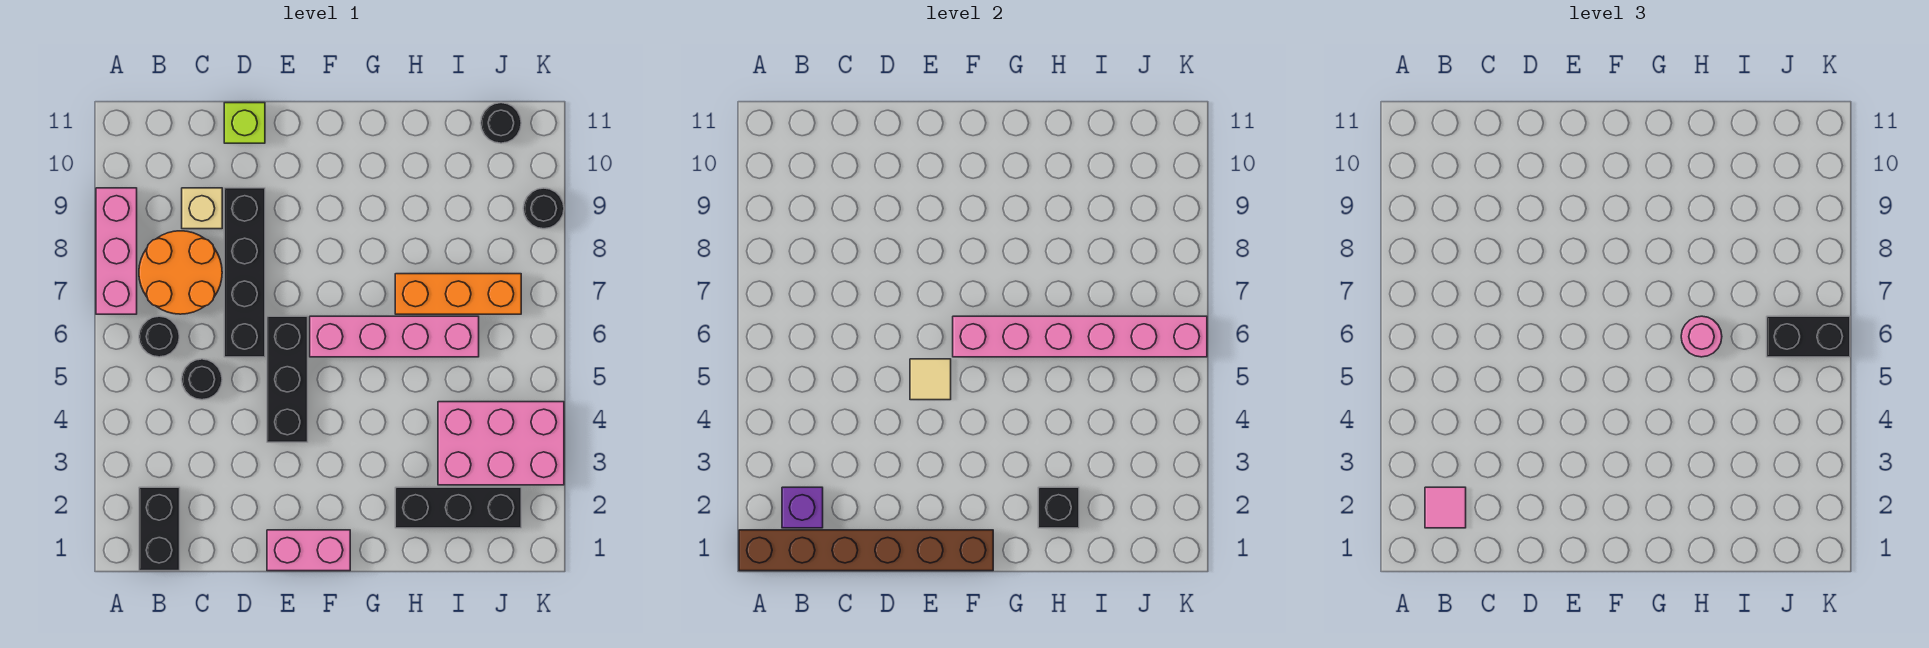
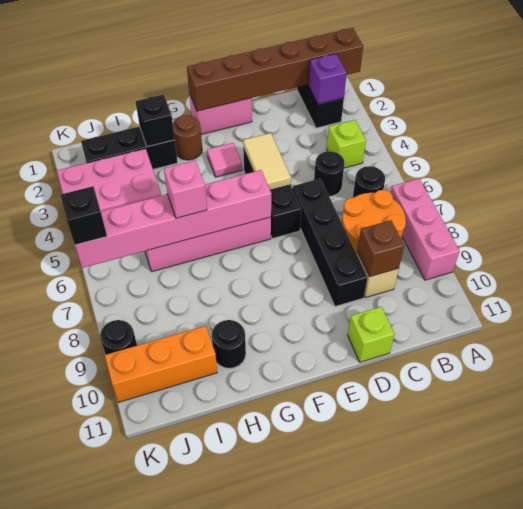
pink 1x1 tile [1425,487,1466,528] -> pink 1x1 tile moved to [207,143,242,177]
none -> lime 1x1 brick [327,120,366,168]
none -> brown 1x1 brick [357,220,404,277]
tan 1x1 tile [910,359,951,400] -> tan 1x2 tile [243,133,291,190]
none -> brown 1x1 round brick [173,115,202,160]
pink 1x1 round brick [1681,316,1722,357] -> pink 1x1 brick [164,160,207,218]
orange 1x3 brick [395,274,521,314] -> orange 1x3 brick moved to [105,326,217,402]
black 1x2 brick [1767,316,1850,357] -> black 1x1 brick [60,186,107,245]
black 1x1 round brick [481,103,521,143] -> black 1x1 round brick moved to [212,320,246,368]

